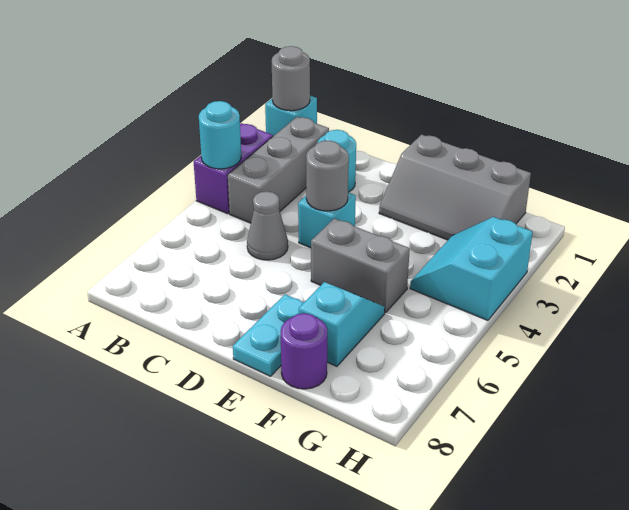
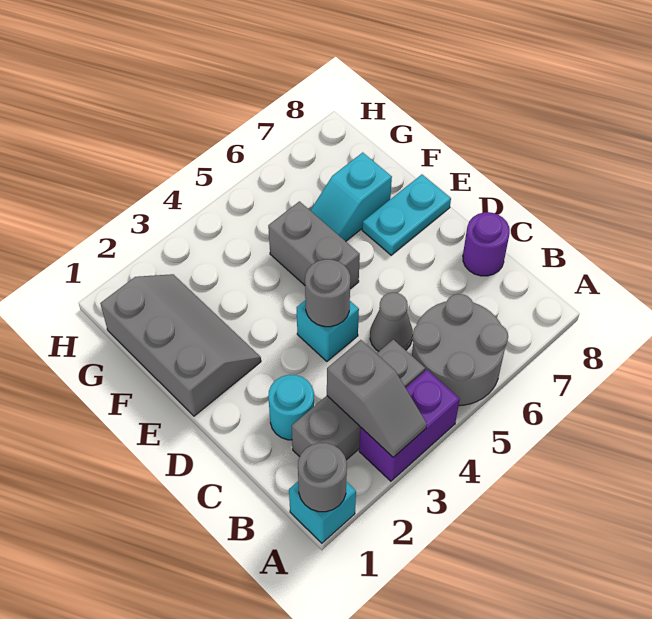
none -> grey 1x2 slope [327,340,427,457]
cyan 1x1 round brick [199,101,241,169] -> none
none -> grey 2x2 round brick [412,294,508,406]
purple 1x1 round brick [281,313,327,389] -> purple 1x1 round brick moved to [463,212,510,276]
cyan 2x2 slope [410,217,533,321] -> none

